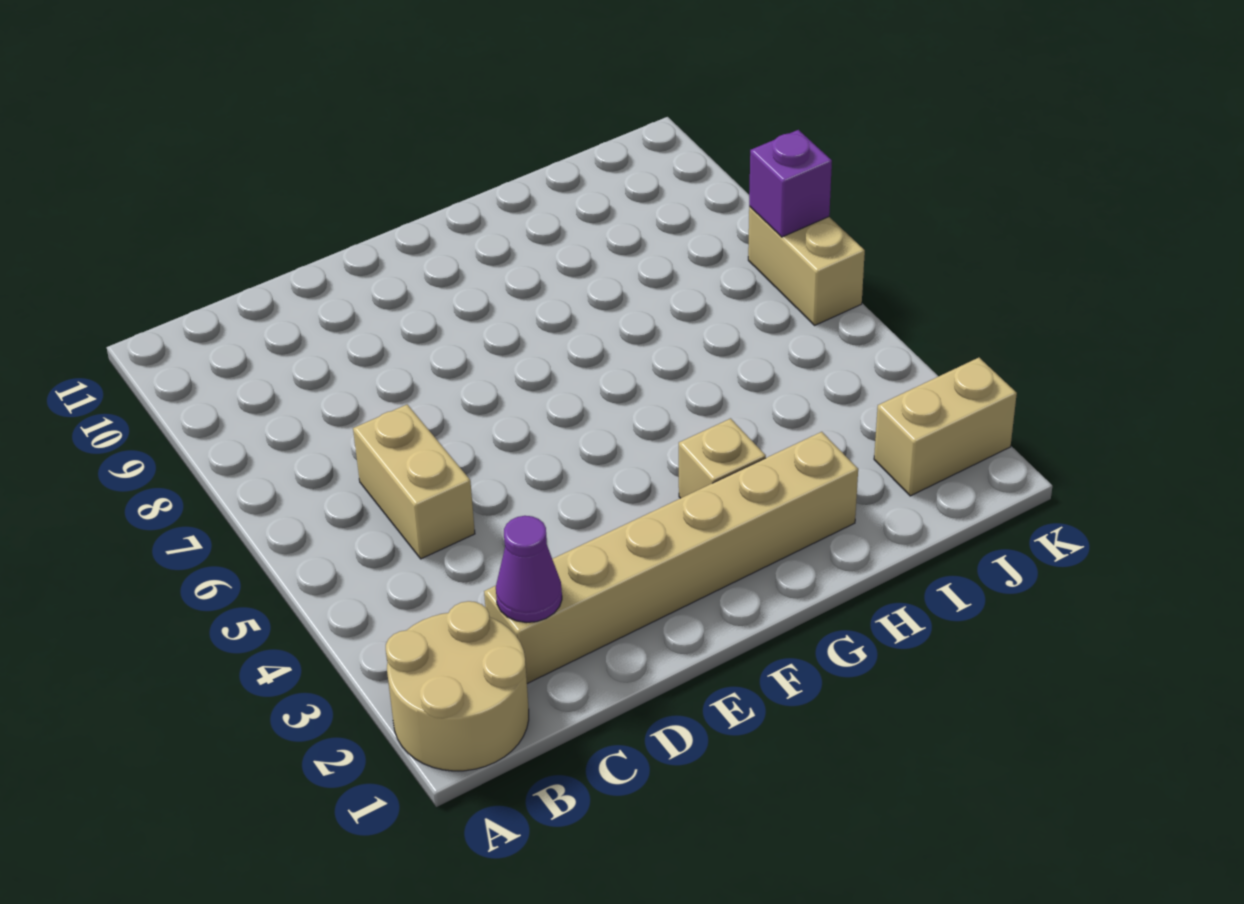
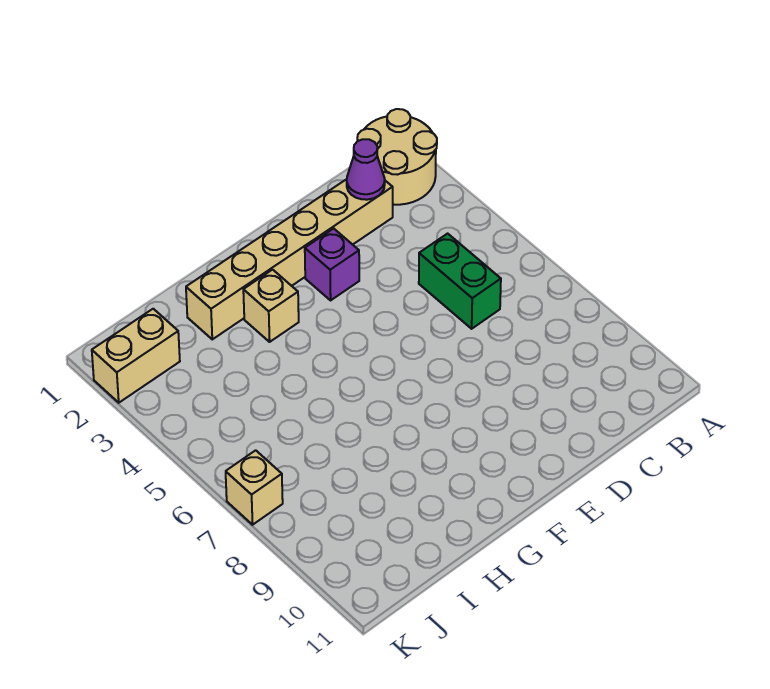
tan 1x2 brick [353,405,475,559] -> green 1x2 brick [419,234,501,329]
tan 1x2 brick [748,207,865,325] -> tan 1x1 brick [226,450,283,525]
purple 1x1 brick [749,130,832,237] -> purple 1x1 brick moved to [305,228,359,300]

